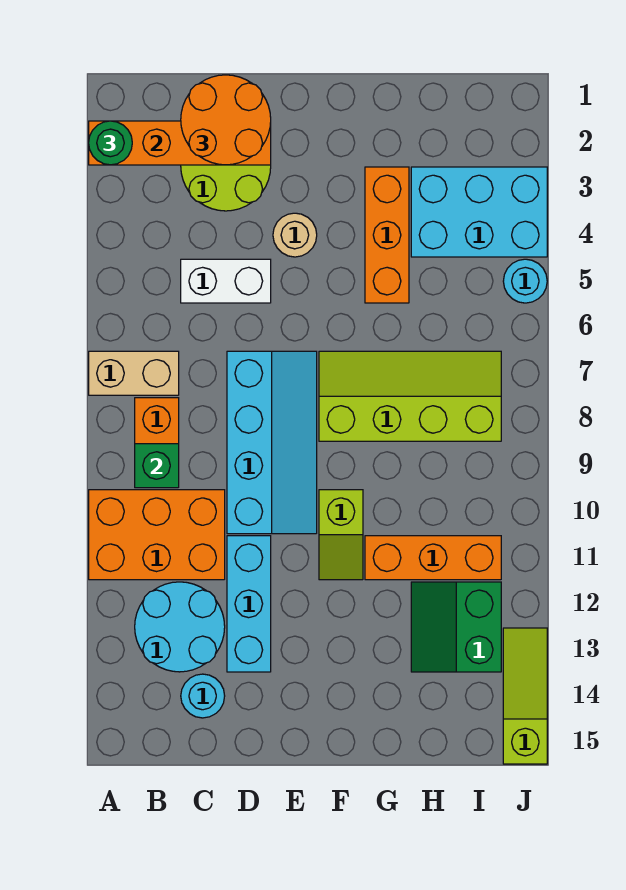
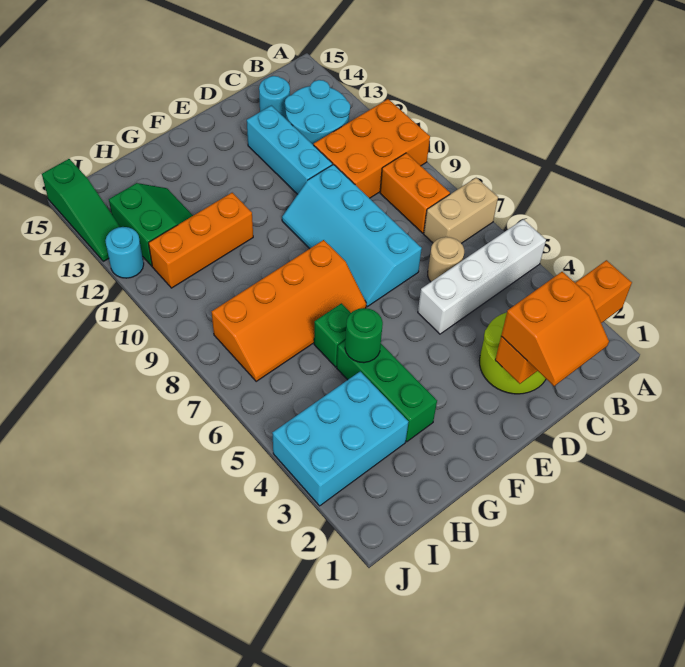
green 1x1 round brick [89,121,132,165] -> green 1x1 round brick moved to [345,308,383,363]
green 1x1 brick [135,444,179,488] -> green 1x1 brick moved to [314,303,351,367]
orange 2x2 round brick [181,75,271,165] -> orange 2x2 slope [501,272,609,386]
white 1x2 brick [181,259,271,303] -> white 1x4 brick [418,219,546,334]
tan 1x1 round brick [273,213,317,257] -> tan 1x1 round brick moved to [428,237,464,282]
lime 2x4 slope [319,351,501,441] -> orange 2x4 slope [212,240,366,381]
lime 1x2 slope [319,490,363,580] -> none
orange 1x3 brick [365,167,409,303] -> green 1x3 brick [337,341,437,442]
cyan 1x1 round brick [503,259,547,303] -> cyan 1x1 round brick moved to [105,227,144,278]
lime 1x3 slope [503,628,547,764] -> green 1x3 slope [42,159,120,261]

